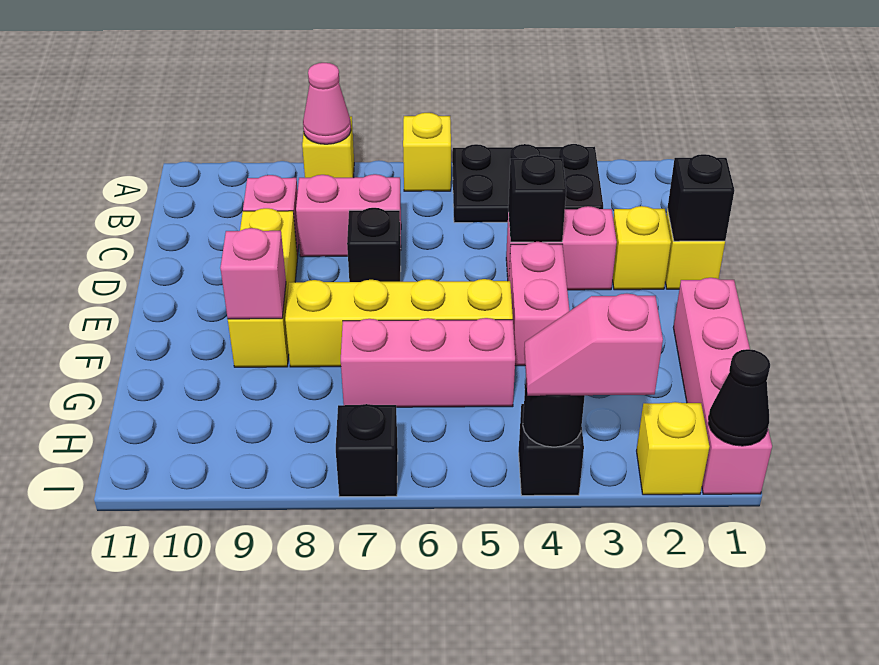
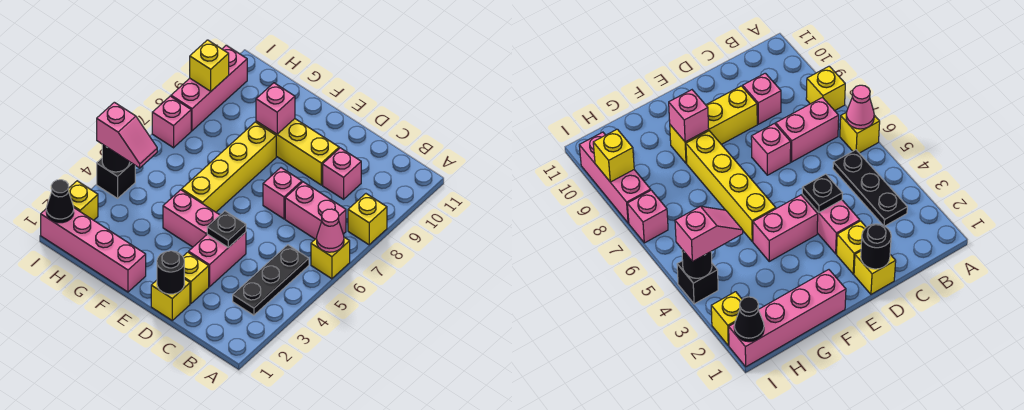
black 2x3 plate [452,144,603,223] -> black 1x3 plate [233,245,309,315]
pink 1x1 cone [303,63,351,144] -> pink 1x1 cone moved to [317,209,344,252]
pink 1x2 brick [296,174,401,257] -> pink 1x2 brick turned to [285,182,346,239]
black 1x1 brick [667,154,734,241] -> black 1x1 round brick [157,251,184,294]
black 1x1 brick [508,155,566,242] -> black 1x1 plate [207,211,246,247]
black 1x1 brick [347,208,401,282] -> pink 1x1 brick [263,168,302,219]
pink 1x3 brick [341,318,515,407] -> pink 1x3 brick moved to [171,45,247,131]
pink 1x2 slope [524,294,663,396] -> pink 1x2 slope turned to [97,102,157,168]
black 1x1 brick [336,404,398,497] -> pink 1x1 brick [152,96,191,148]
none -> yellow 1x1 brick [190,40,229,91]

